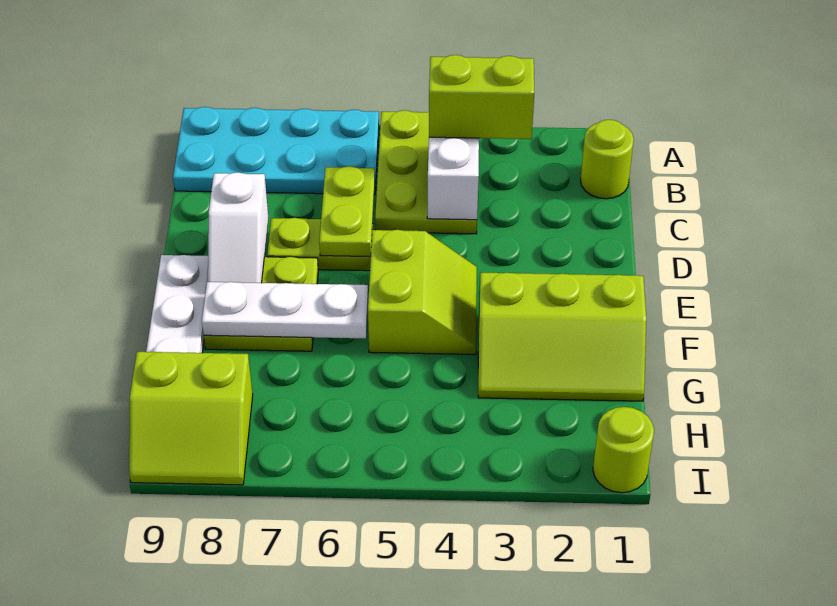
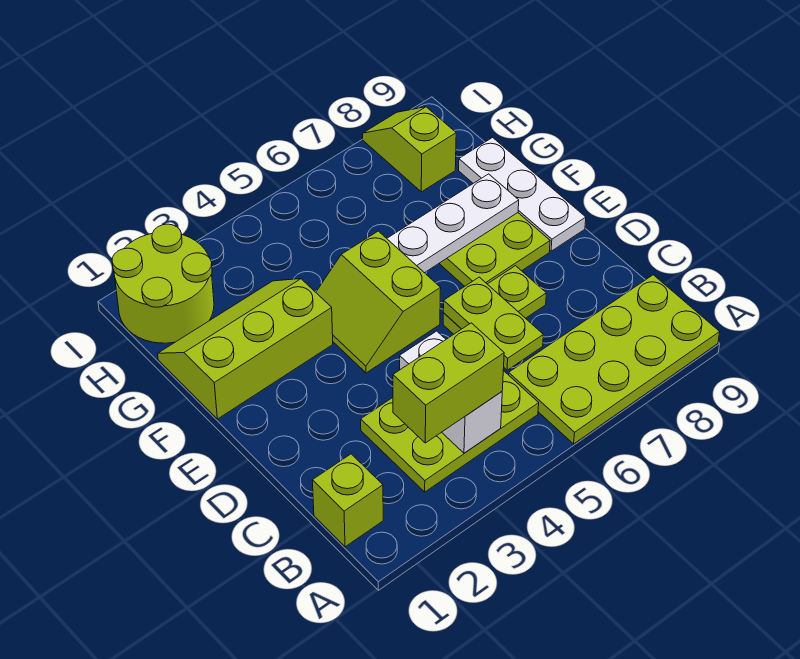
lime 2x3 plate [375,110,477,234] -> lime 2x3 plate turned to [361,370,539,492]
cyan 2x4 plate [173,107,379,195] -> lime 2x4 plate [509,275,720,444]
lime 1x1 round brick [581,120,634,199] -> lime 1x1 brick [312,454,383,547]
white 1x2 slope [208,172,268,283] -> none
lime 2x2 slope [129,352,253,485] -> lime 1x2 slope [363,107,456,192]
lime 1x1 round brick [593,407,654,493] -> lime 2x2 round brick [112,224,214,343]

